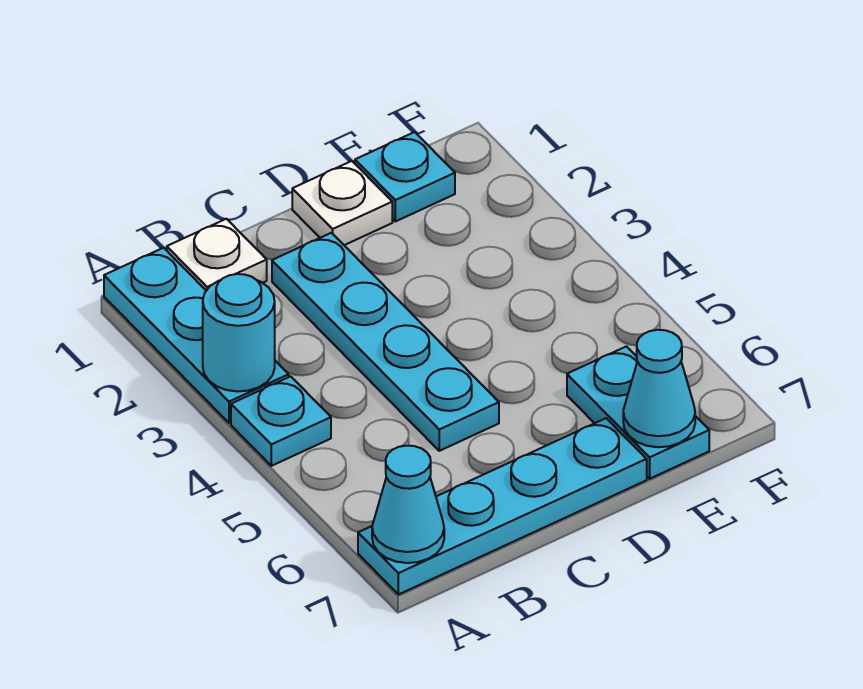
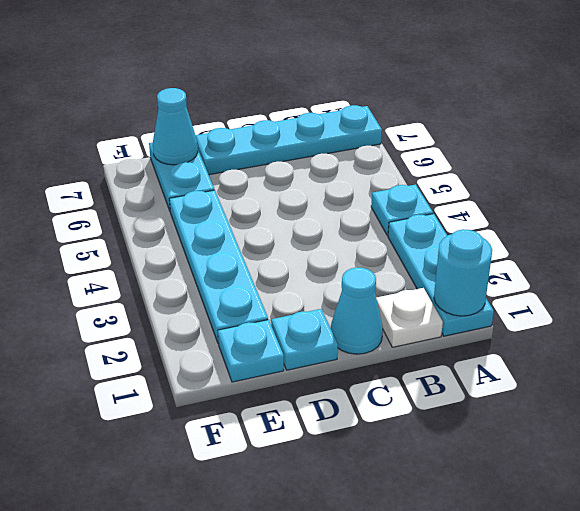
cyan 1x1 round brick [203,274,275,391] -> cyan 1x1 round brick moved to [434,229,492,316]
cyan 1x1 cone [372,446,444,563] -> cyan 1x1 cone moved to [331,267,383,354]
cyan 1x4 plate [272,233,499,451] -> cyan 1x4 plate moved to [169,190,268,344]
white 1x1 plate [292,161,392,245] -> cyan 1x1 plate [271,309,338,370]

